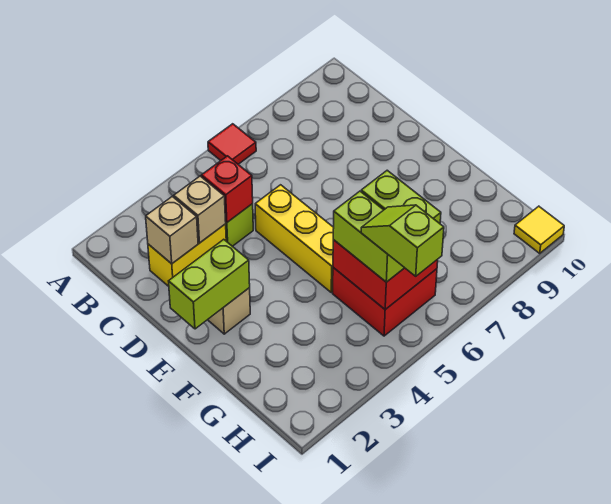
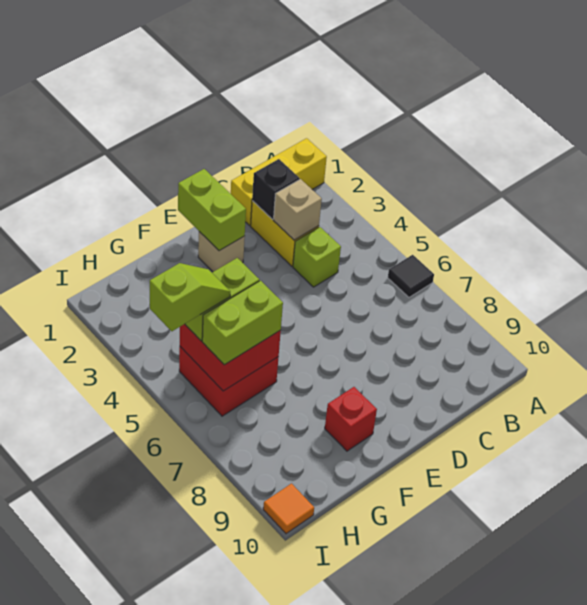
red 1x1 tile [208,124,256,164] -> black 1x1 tile [388,255,434,297]
tan 1x1 brick [146,196,198,264] -> black 1x1 brick [252,159,300,219]
red 1x1 brick [201,156,253,222] -> red 1x1 brick moved to [325,387,377,451]
yellow 1x3 brick [255,185,334,292] -> yellow 1x3 brick moved to [231,138,327,225]
yellow 1x1 tile [514,206,564,253] -> orange 1x1 tile [263,484,314,534]

